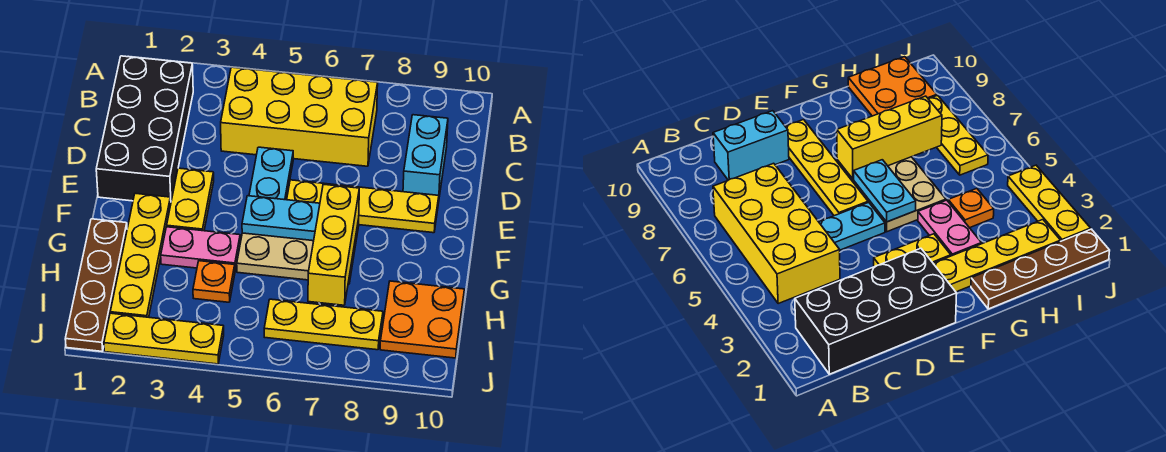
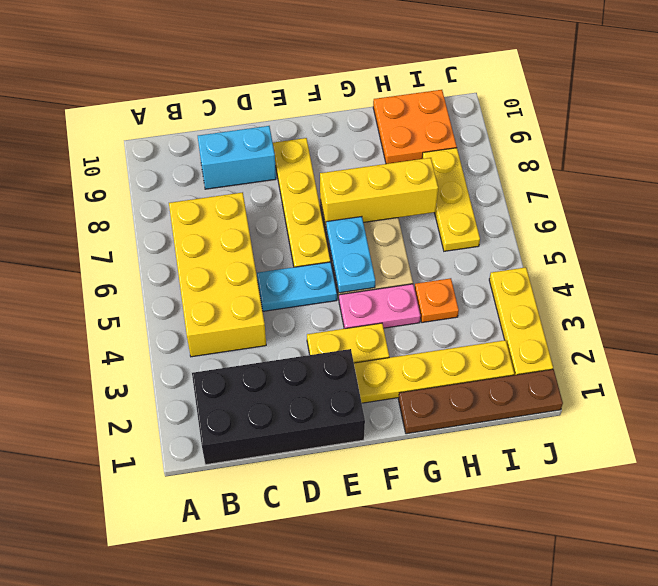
pink 1x2 plate [161,227,240,270] -> pink 1x2 plate turned to [339,284,420,329]

